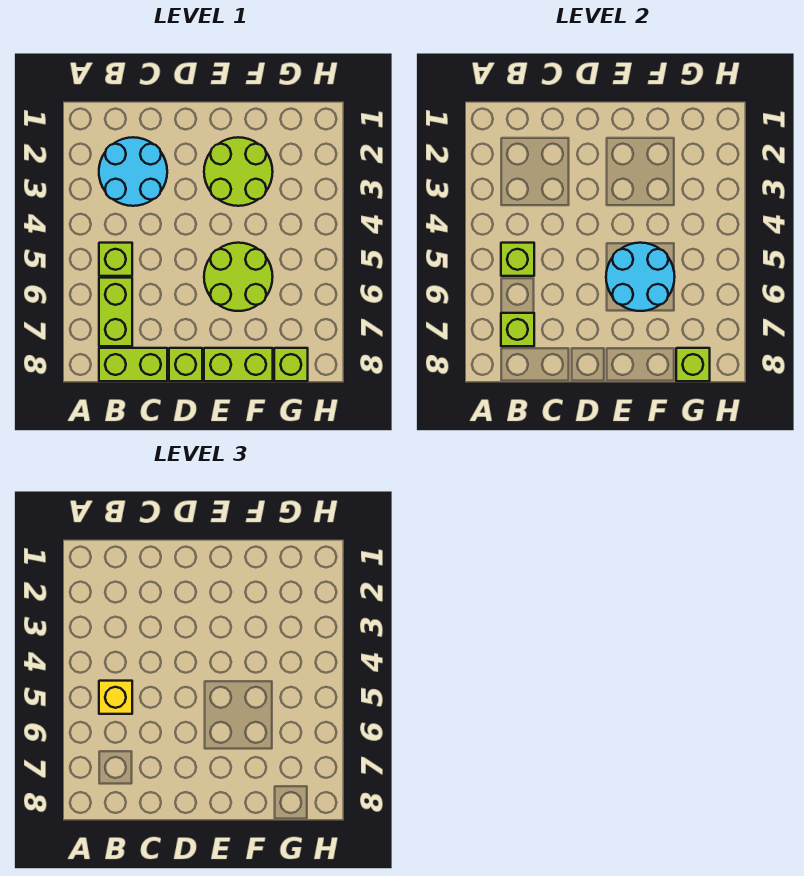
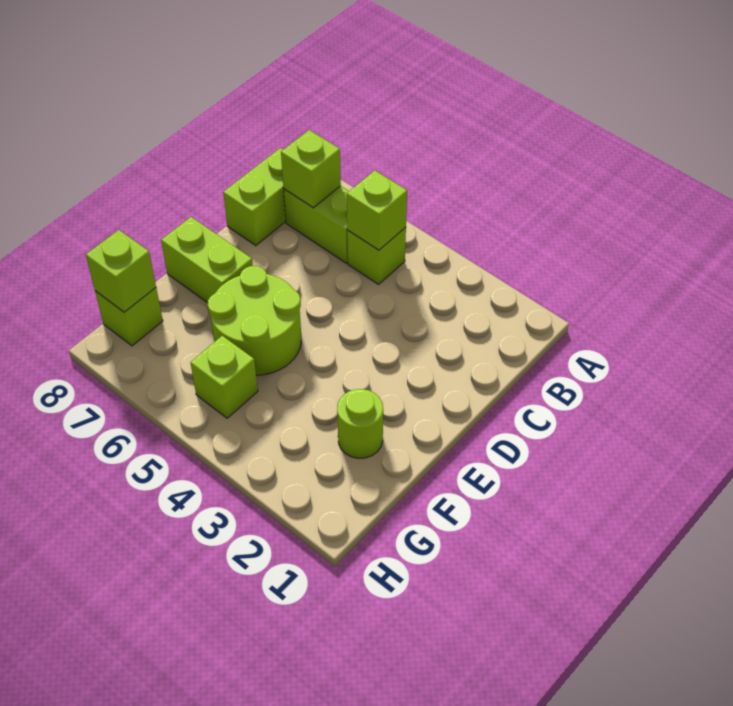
cyan 2x2 round brick [99,137,167,206] -> none
yellow 1x1 brick [99,681,132,714] -> none
lime 1x1 brick [169,348,202,381] -> lime 1x1 brick moved to [191,336,258,418]
lime 2x2 round brick [204,137,273,206] -> lime 1x1 round brick [337,389,383,458]
cyan 2x2 round brick [606,243,675,311] -> none
lime 1x2 brick [204,348,273,381] -> lime 1x2 brick turned to [161,217,253,303]

